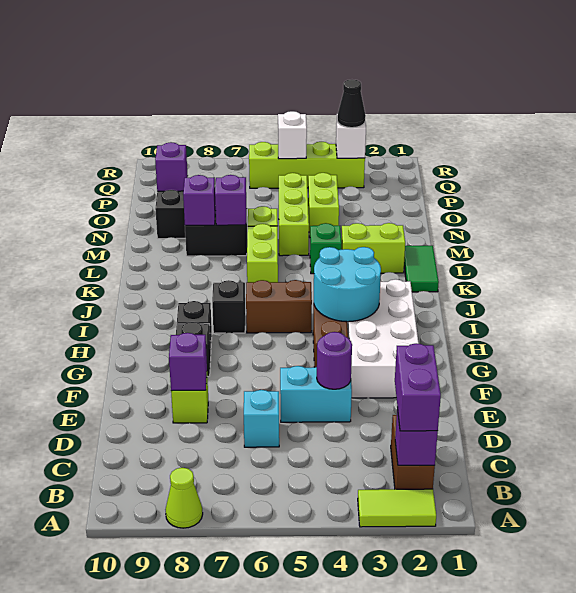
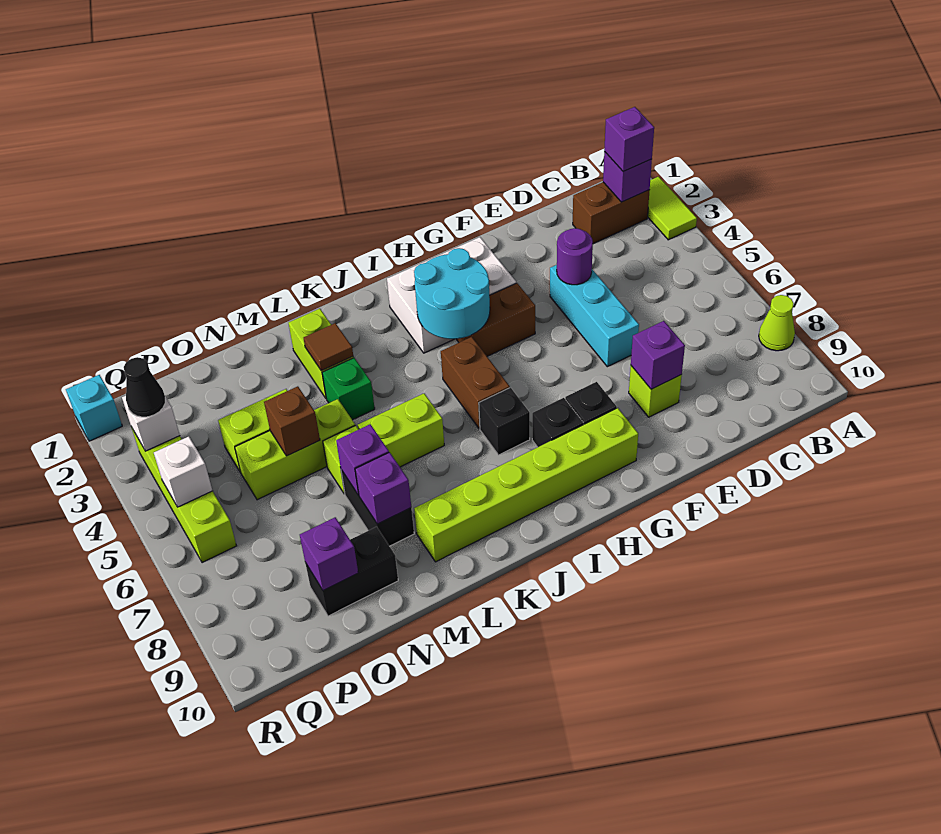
purple 1x2 brick [395,343,441,431] -> purple 1x1 brick [604,107,654,172]
cyan 1x1 brick [244,390,279,447] -> cyan 1x1 brick moved to [66,375,122,441]
cyan 1x2 brick [280,366,352,422] -> cyan 1x3 brick [550,265,639,367]
white 2x4 brick [347,279,419,398] -> white 2x3 brick [387,237,516,353]
none -> lime 1x6 brick [414,408,638,562]
green 1x2 tile [404,246,439,292] -> none
none -> brown 1x1 tile [304,323,353,371]
none -> brown 1x1 brick [264,386,320,456]

